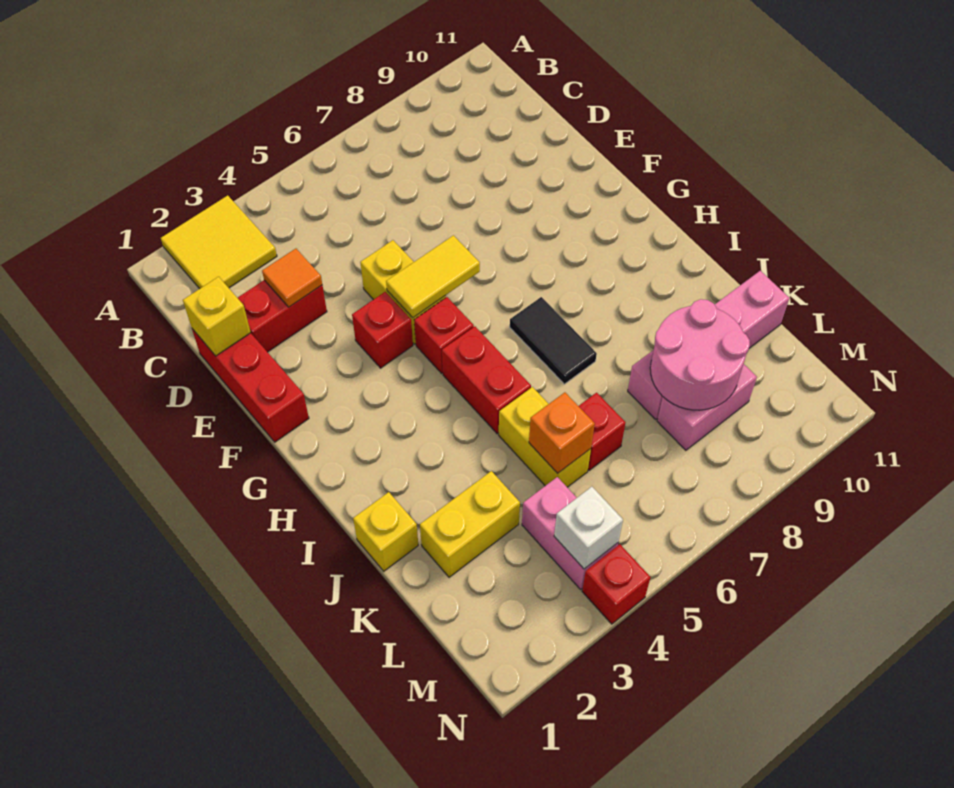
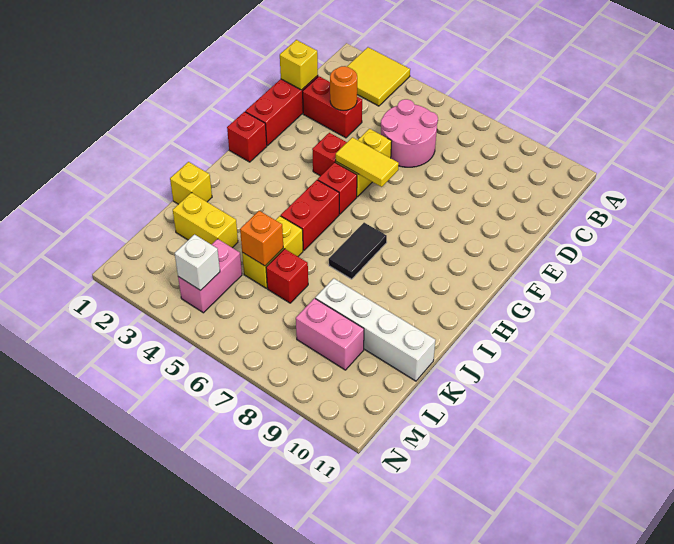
orange 1x1 tile [262,249,322,307] -> orange 1x1 round brick [330,66,357,111]
pink 1x4 brick [628,271,789,420] -> white 1x4 brick [315,278,435,381]
pink 2x2 round brick [650,299,750,410] -> pink 2x2 round brick moved to [381,99,438,167]
red 1x1 brick [582,544,650,624] -> red 1x1 brick moved to [227,112,267,162]

